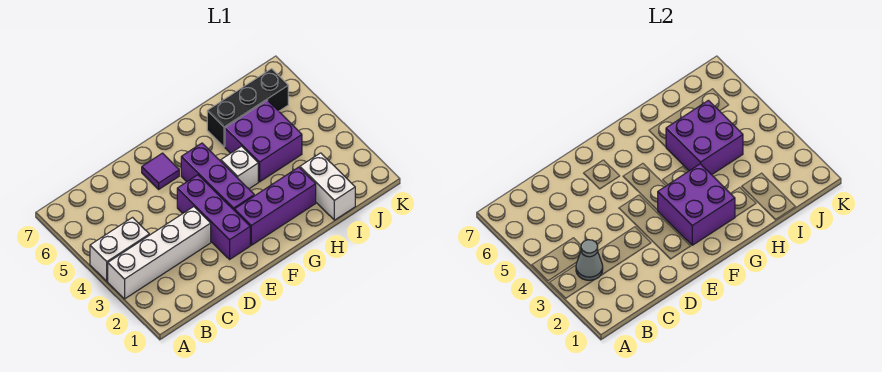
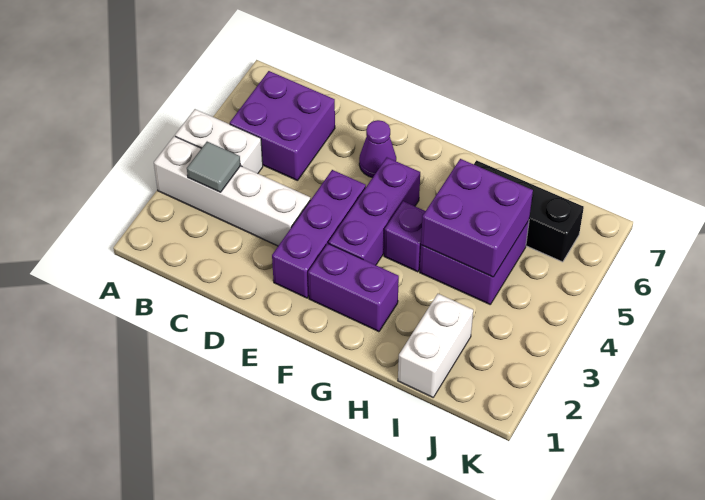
grey 1x1 cone [576,240,603,280] -> grey 1x1 tile [187,142,241,192]
purple 1x1 tile [142,153,179,189] -> purple 1x1 cone [359,120,396,178]
purple 1x3 brick [234,167,316,245] -> purple 1x2 brick [308,244,399,332]
purple 2x2 brick [657,164,735,245] -> purple 2x2 brick moved to [230,71,335,181]
white 1x1 brick [221,146,258,189] -> purple 1x1 brick [384,201,425,272]

